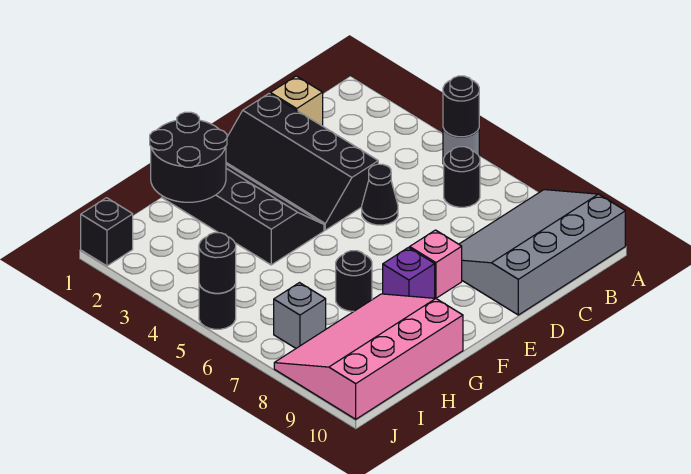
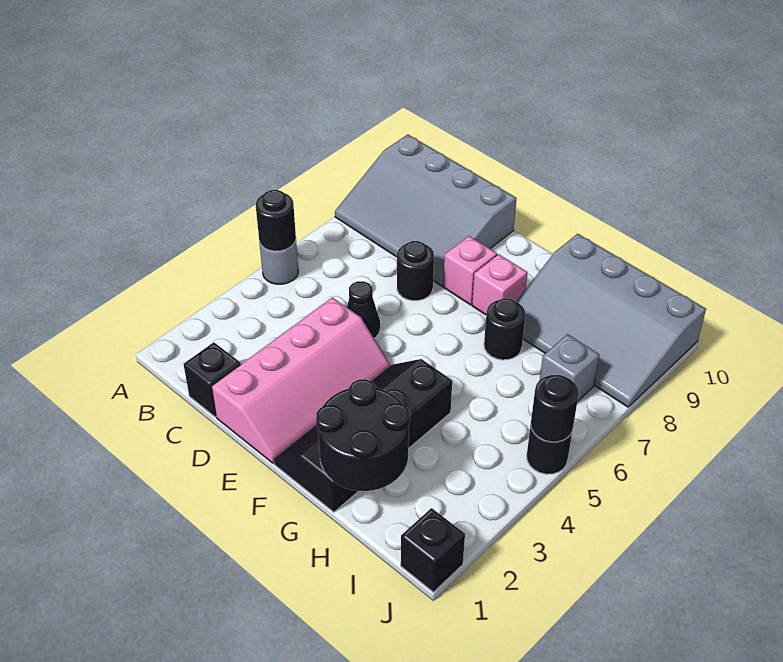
black 1x1 round brick [444,147,480,207] -> black 1x1 round brick moved to [397,241,434,301]
tan 1x1 brick [270,76,323,126] -> black 1x1 brick [183,342,241,417]
black 2x4 slope [226,94,378,230] -> pink 2x4 slope [212,297,390,463]
purple 1x1 brick [383,248,435,298] -> pink 1x1 brick [472,254,528,315]
pink 3x4 slope [274,294,463,419] -> grey 3x4 slope [516,234,706,407]

